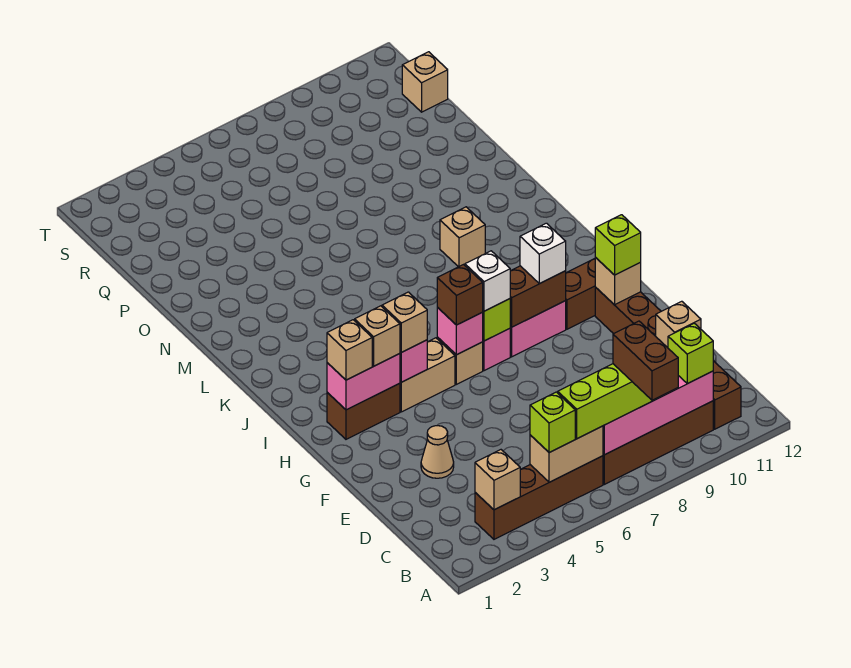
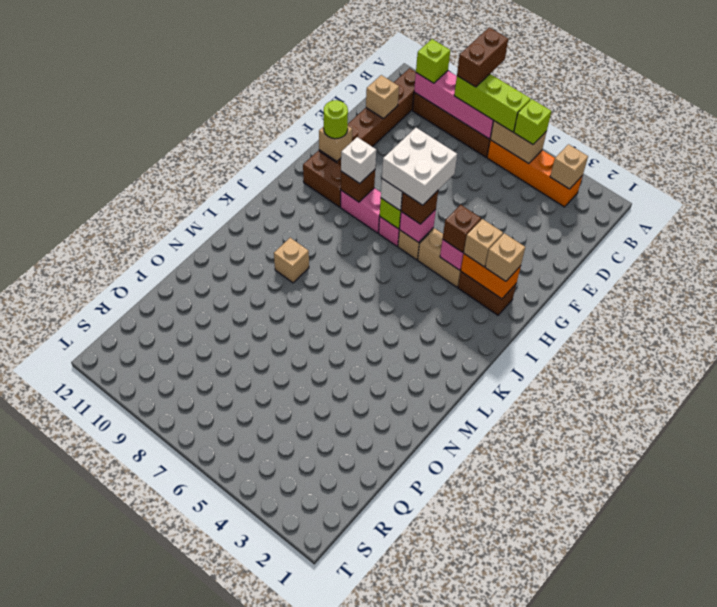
brown 1x4 brick [475,456,603,539] -> orange 1x4 brick [487,140,583,207]
tan 1x1 cone [421,426,454,478] -> none
none -> white 2x2 brick [382,128,457,205]
lime 1x1 brick [595,215,641,275] -> lime 1x1 round brick [324,100,348,139]
pink 1x2 brick [327,354,400,410] -> orange 1x2 brick [461,254,521,299]
tan 1x1 brick [382,292,427,352] -> brown 1x1 brick [443,205,481,252]
brown 1x2 brick [510,266,566,327] -> brown 1x1 brick [341,170,375,202]
tan 1x1 brick [402,52,448,112] -> none

